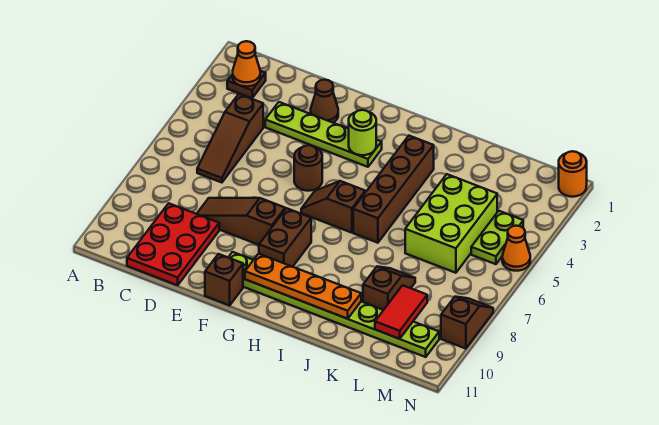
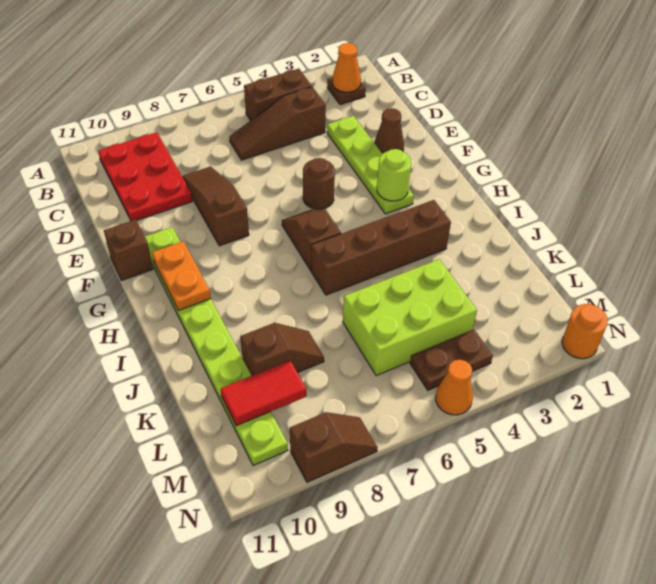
red 2x3 plate [127,203,219,285] -> red 2x3 plate turned to [98,132,192,221]
brown 1x2 brick [259,208,311,267] -> brown 1x2 brick moved to [244,69,312,121]
orange 1x4 plate [245,254,361,319] -> orange 1x2 plate [152,241,211,311]
lime 1x2 plate [471,211,523,264] -> brown 1x2 plate [410,329,493,390]

